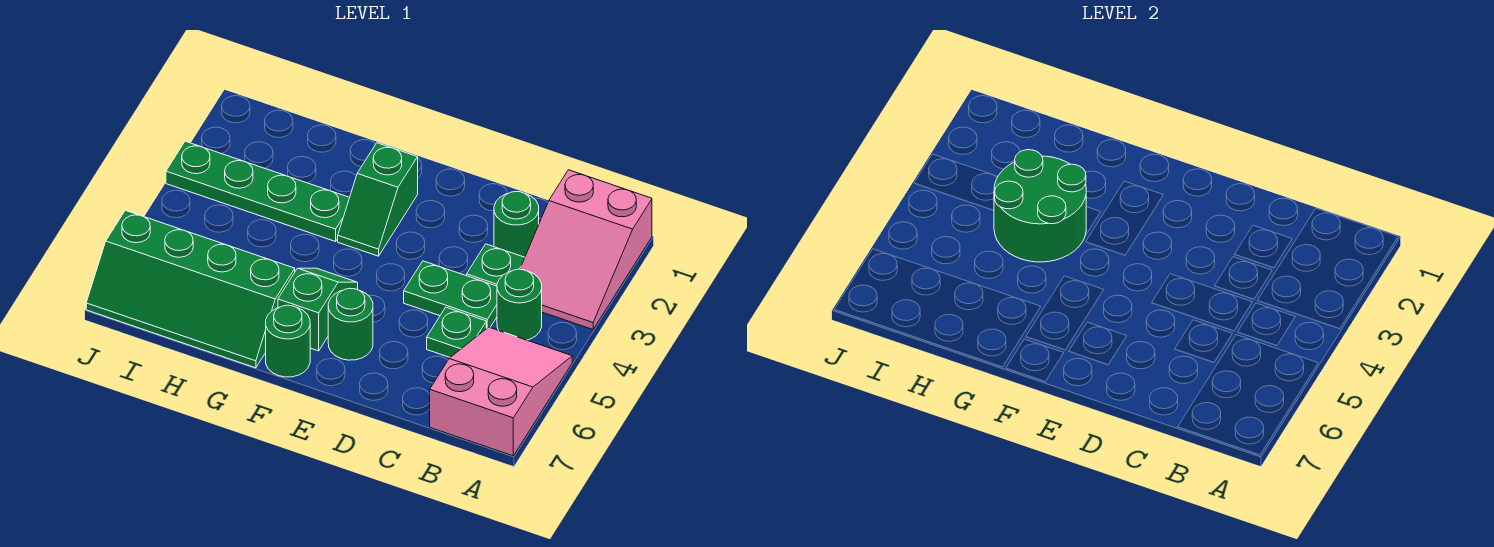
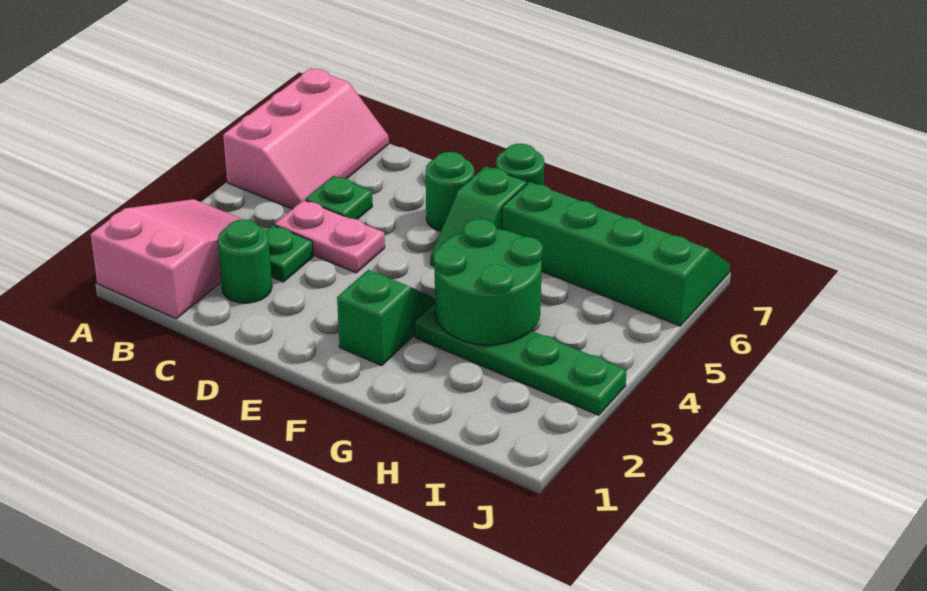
pink 2x3 slope [430,327,572,456] -> pink 2x3 slope turned to [223,69,389,209]
green 1x1 round brick [497,269,542,340] -> none
green 1x2 plate [404,261,497,329] -> pink 1x2 plate [275,200,385,273]

